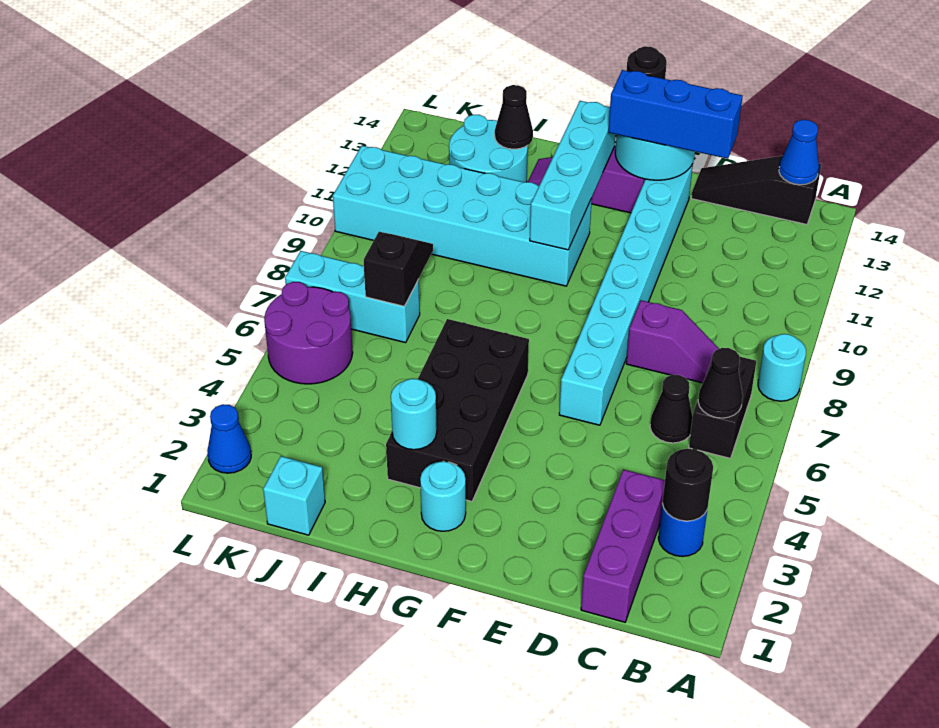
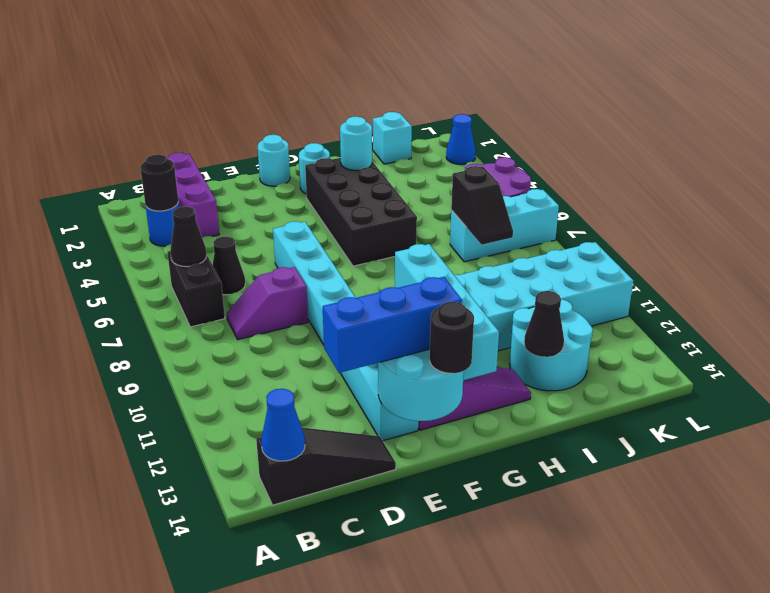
cyan 1x1 round brick [758,334,806,401] -> cyan 1x1 round brick moved to [258,135,290,186]

